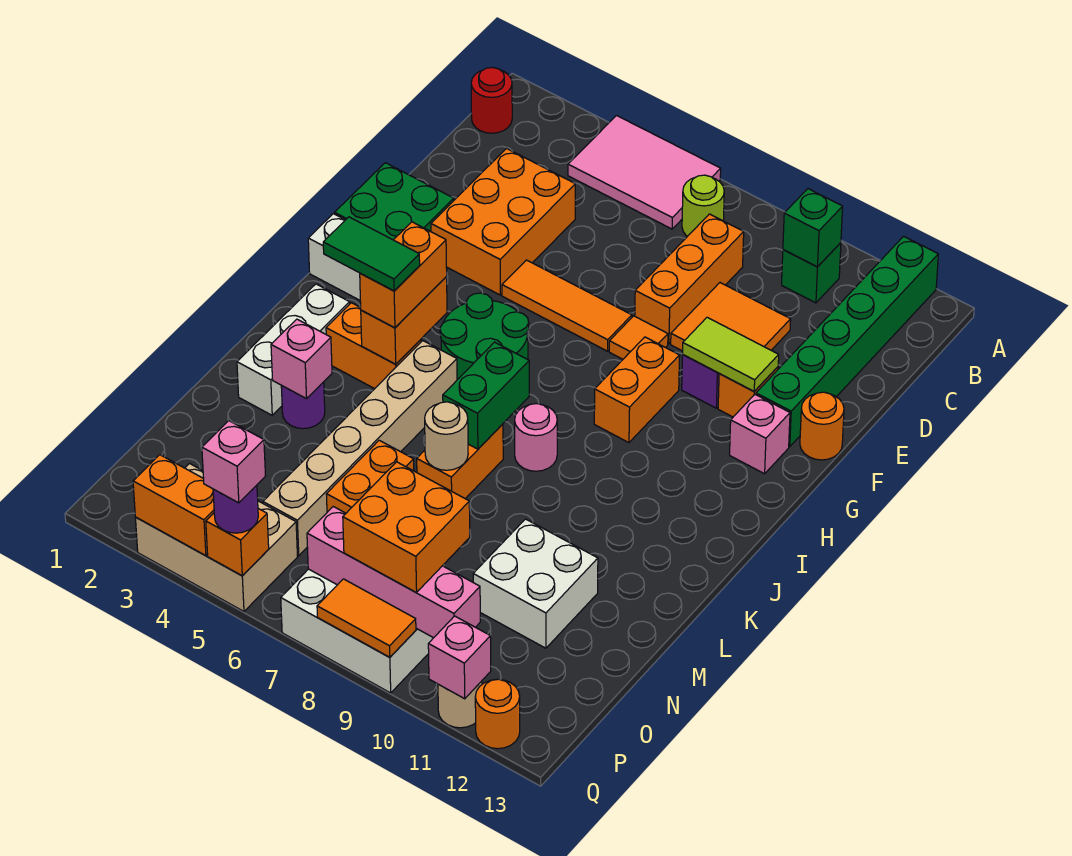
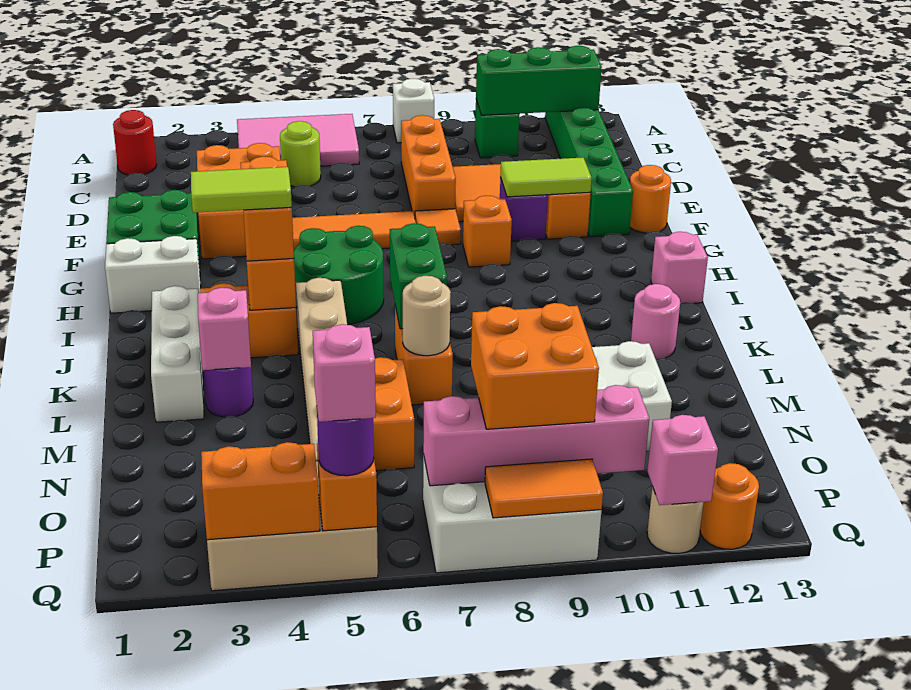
none -> white 1x1 brick [393,79,434,143]
lime 1x1 round brick [682,175,724,236] -> lime 1x1 round brick moved to [280,121,321,187]
green 1x1 brick [783,189,843,267] -> green 1x3 brick [476,46,602,115]
orange 1x2 brick [594,337,680,443] -> orange 1x1 brick [463,196,512,267]
pink 1x1 brick [730,395,790,474] -> pink 1x1 brick moved to [651,232,708,303]
green 1x2 tile [323,217,420,291] -> lime 1x2 tile [191,167,292,213]
pink 1x1 round brick [515,404,557,471] -> pink 1x1 round brick moved to [631,284,680,359]

